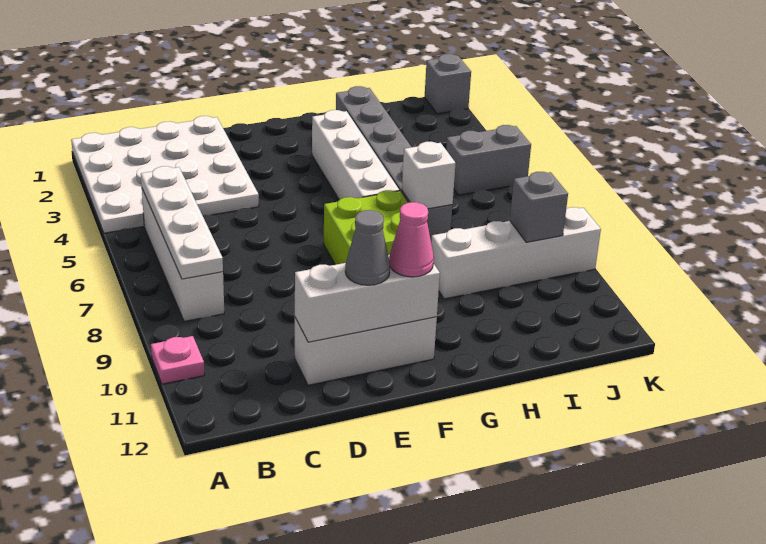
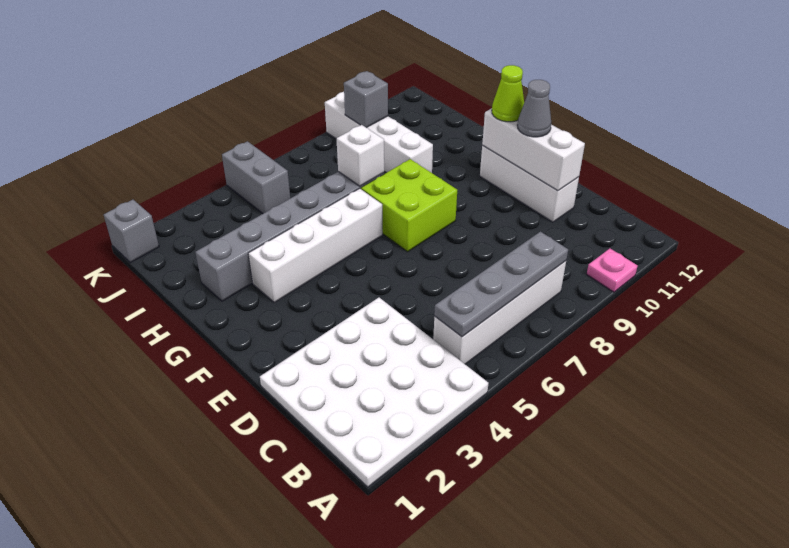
white 1x4 plate [141,166,223,279] -> grey 1x4 plate [434,232,568,337]
pink 1x1 cone [389,202,434,277] -> lime 1x1 cone [492,65,524,122]

